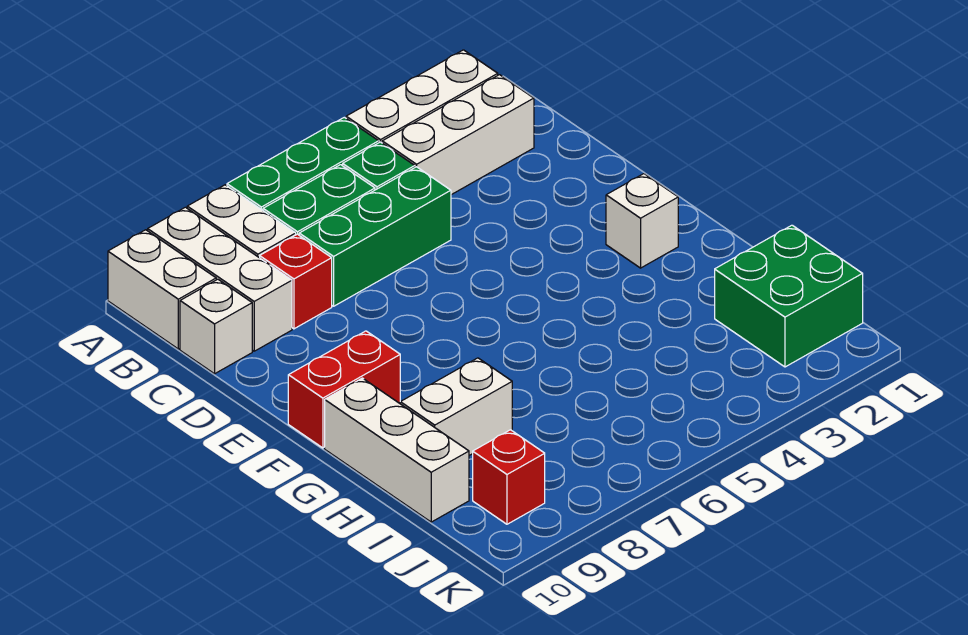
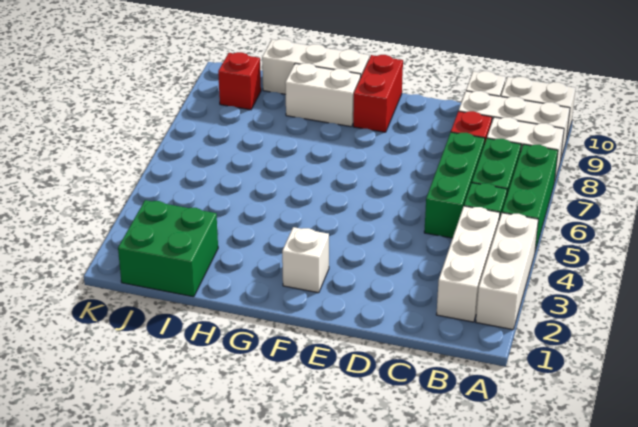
white 1x2 brick [400,358,512,455] -> white 1x2 brick turned to [285,63,361,127]

